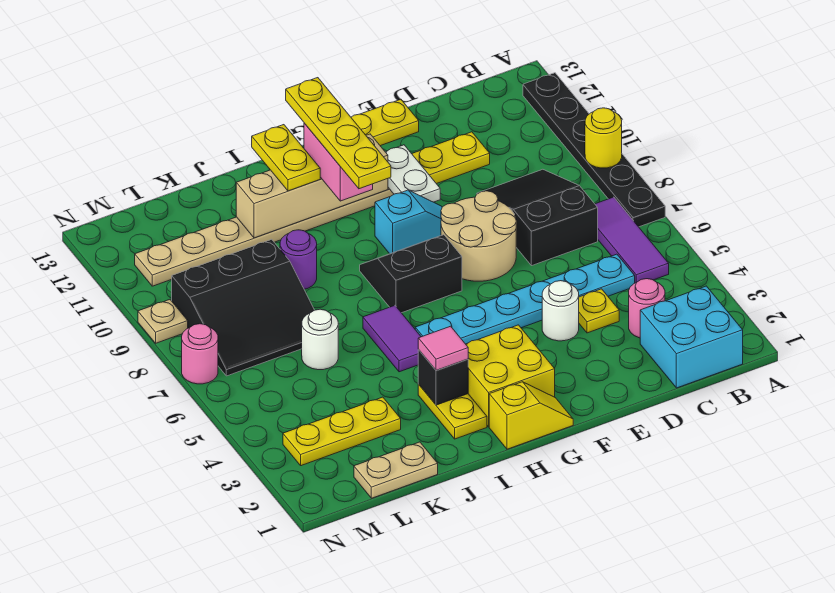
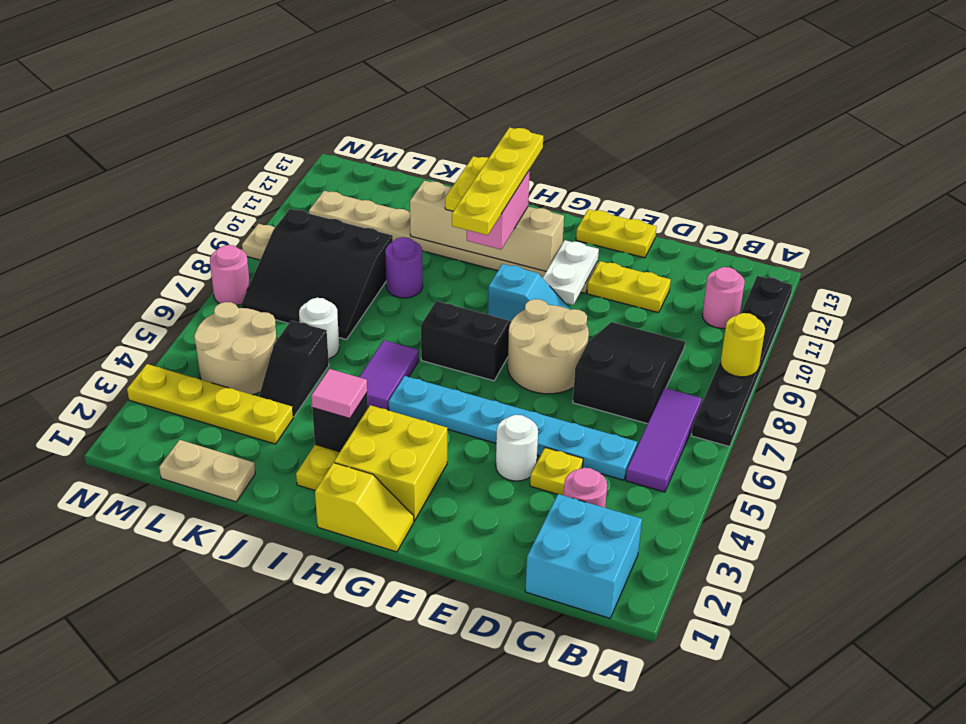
none -> pink 1x1 round brick [702,267,745,329]
yellow 1x3 plate [283,397,401,466] -> yellow 1x4 plate [127,364,293,444]
none -> black 1x2 slope [259,320,329,417]
none -> tan 2x2 round brick [194,302,277,395]

